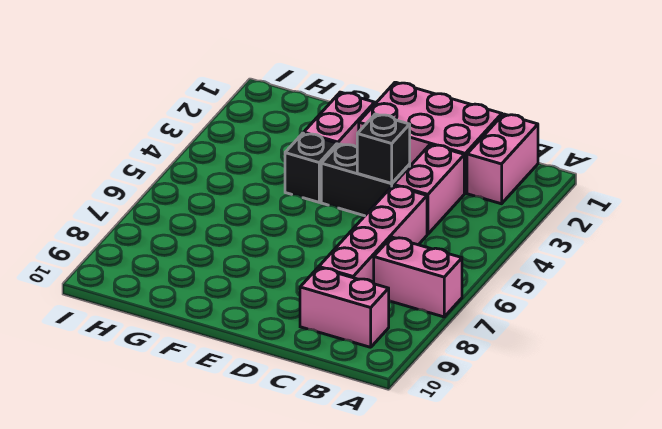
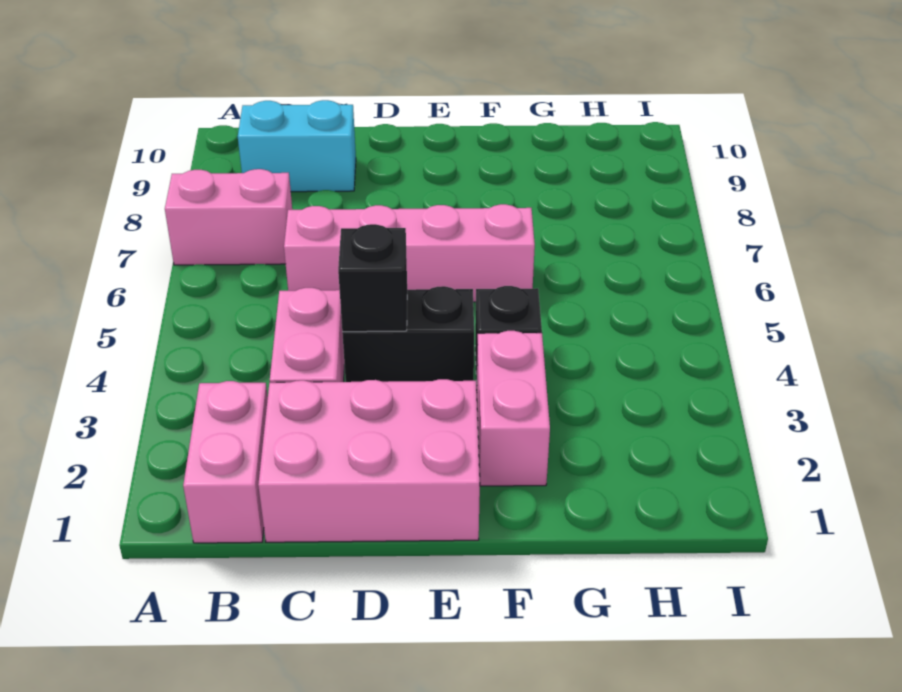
pink 1x2 brick [300,268,389,347] -> cyan 1x2 brick [238,100,356,192]
pink 1x4 brick [319,186,427,283] -> pink 1x4 brick turned to [284,204,535,302]

